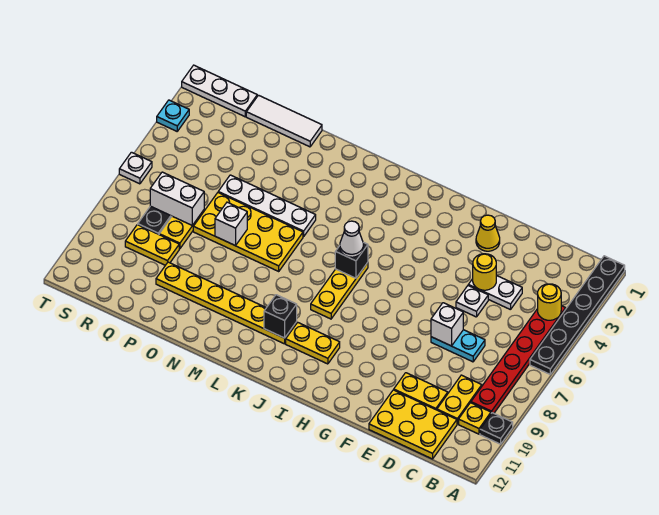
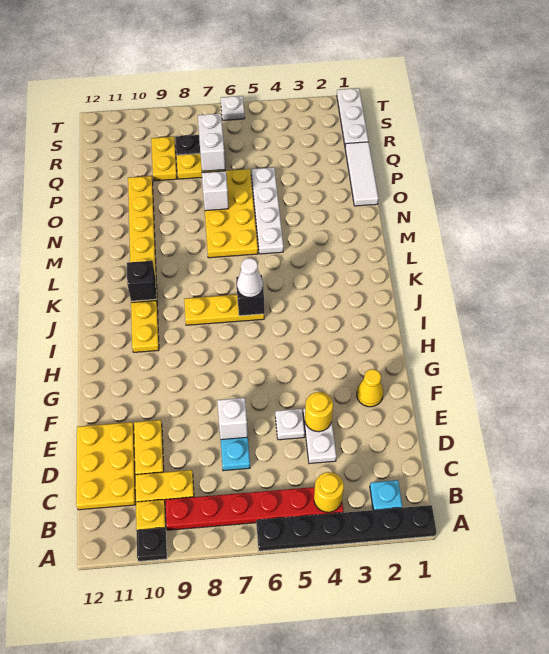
cyan 1x1 plate [157,100,189,131] -> cyan 1x1 plate moved to [370,480,402,510]

